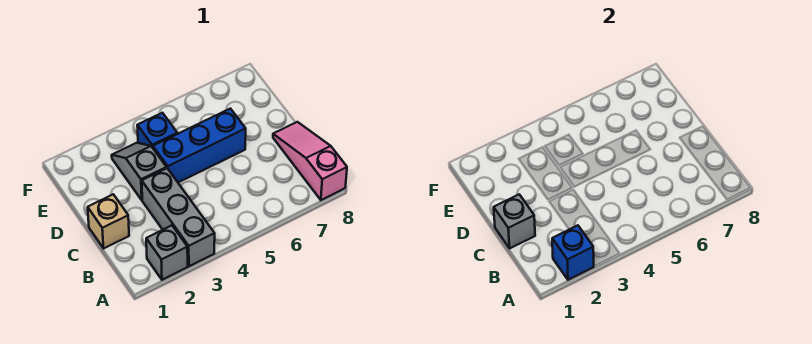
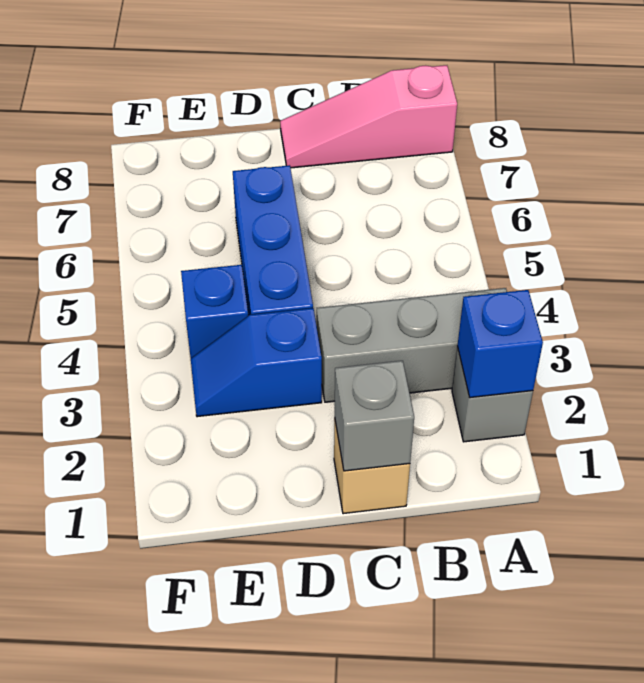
grey 1x2 slope [112,143,166,200] -> blue 1x2 slope [191,308,322,417]

